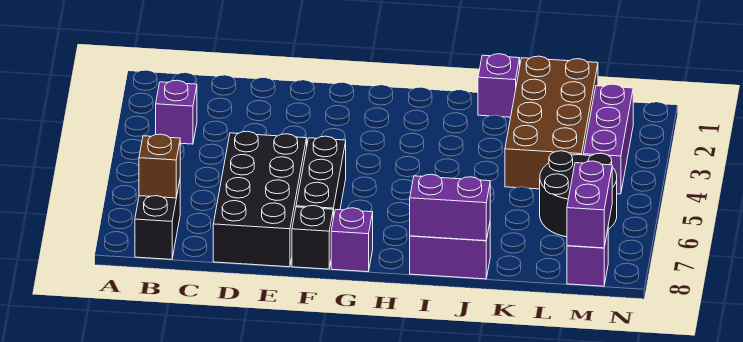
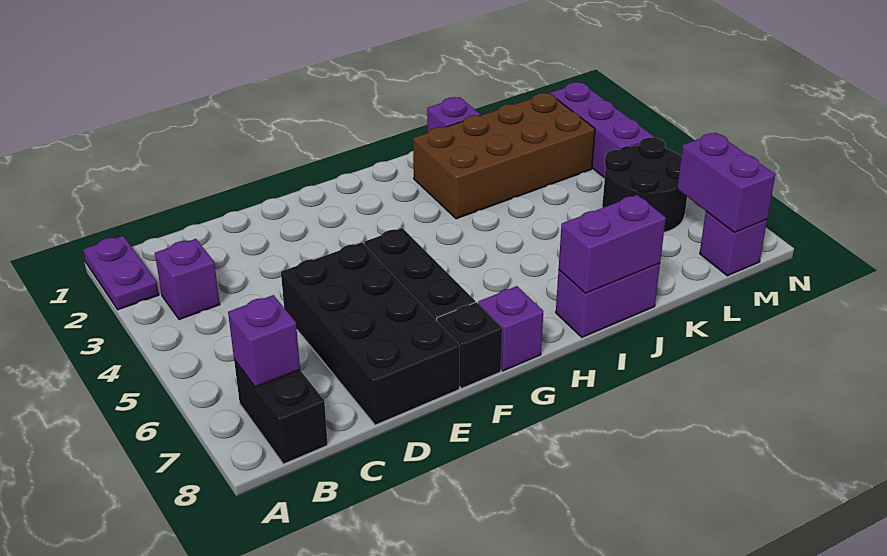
none -> purple 1x2 plate [83,236,159,310]
brown 1x1 brick [139,134,180,198] -> purple 1x1 brick [228,295,300,387]
brown 2x4 brick [505,56,598,189] -> brown 2x4 brick turned to [413,93,595,219]

